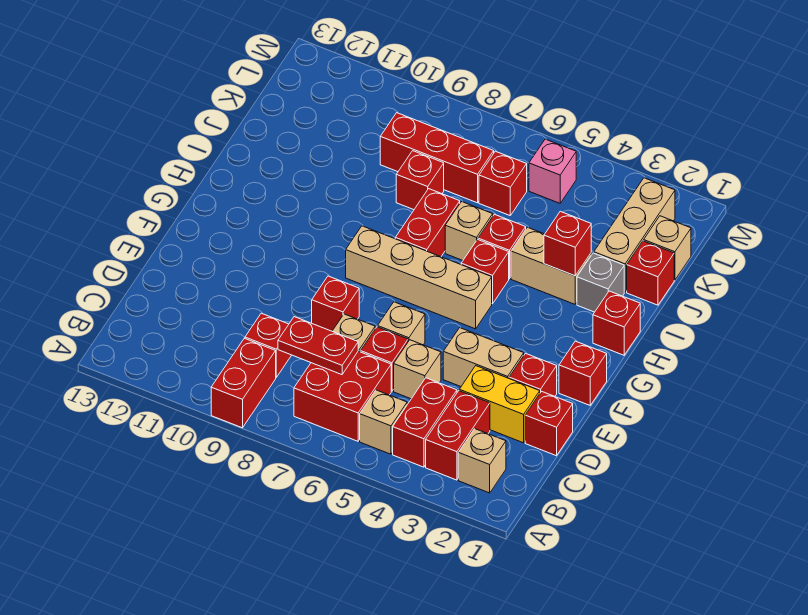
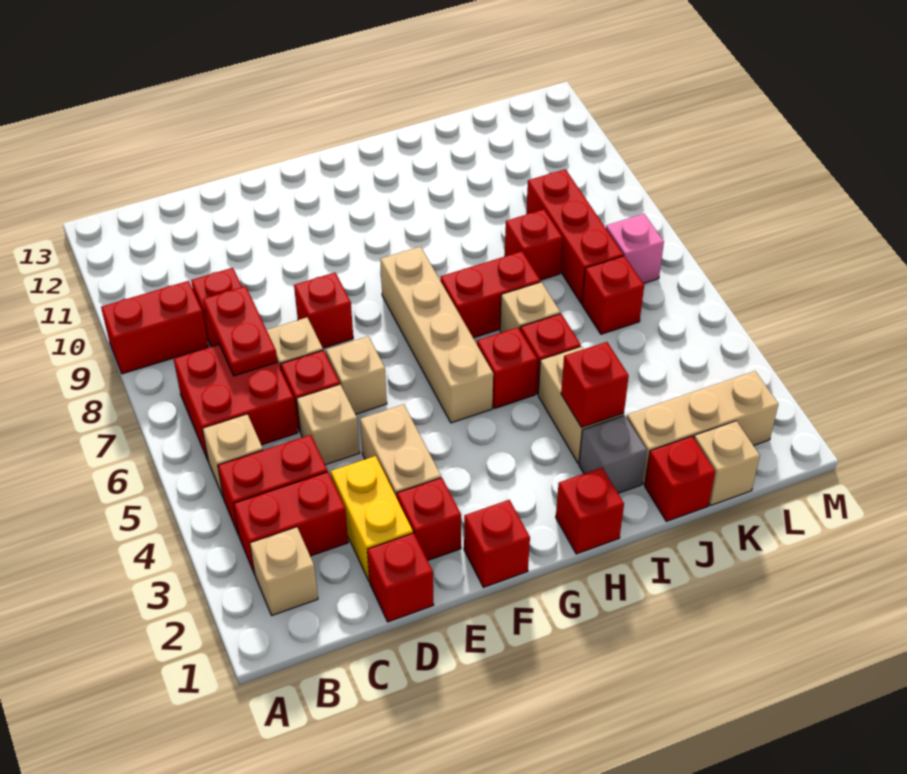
pink 1x1 brick [529,139,576,203] -> pink 1x1 brick moved to [606,214,664,284]

